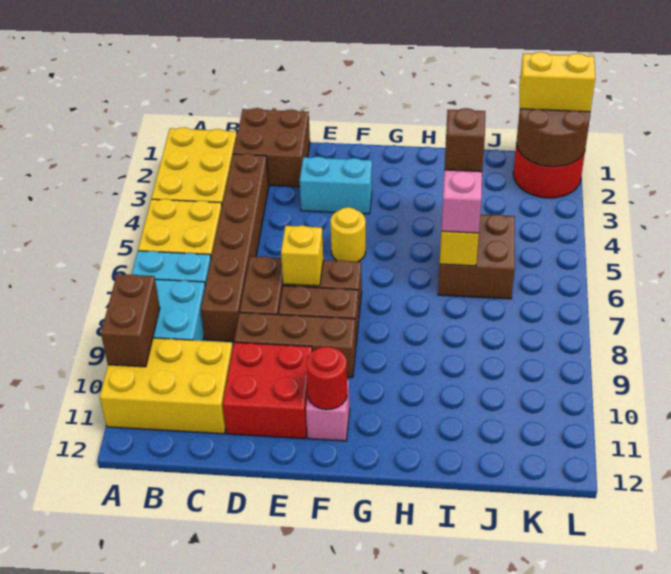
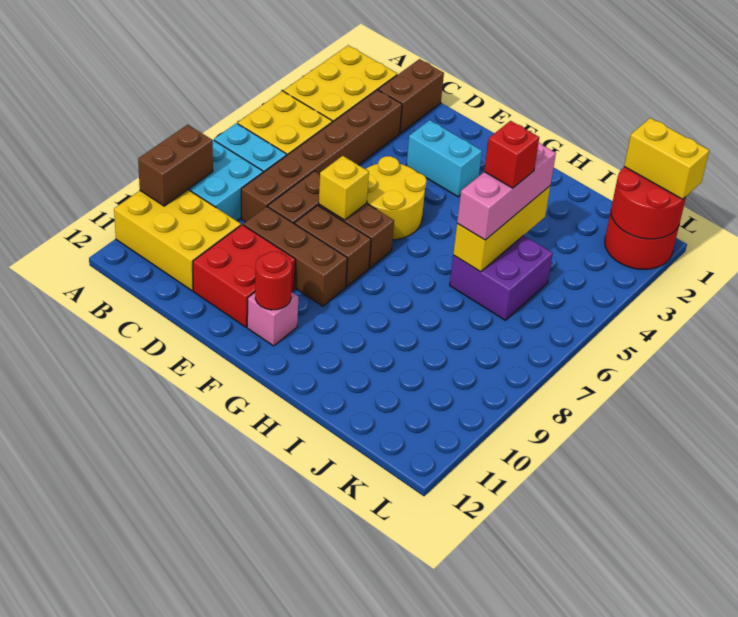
brown 2x2 brick [233,108,310,187] -> brown 1x2 brick [378,59,444,133]
yellow 1x1 round brick [330,207,366,262] -> yellow 2x2 round brick [366,156,427,240]
brown 2x2 brick [438,214,515,299] -> purple 2x2 brick [450,235,553,320]
brown 1x1 brick [444,108,485,172] -> red 1x1 brick [484,121,539,188]
brown 2x2 round brick [516,109,590,167] -> red 2x2 round brick [611,167,686,239]

